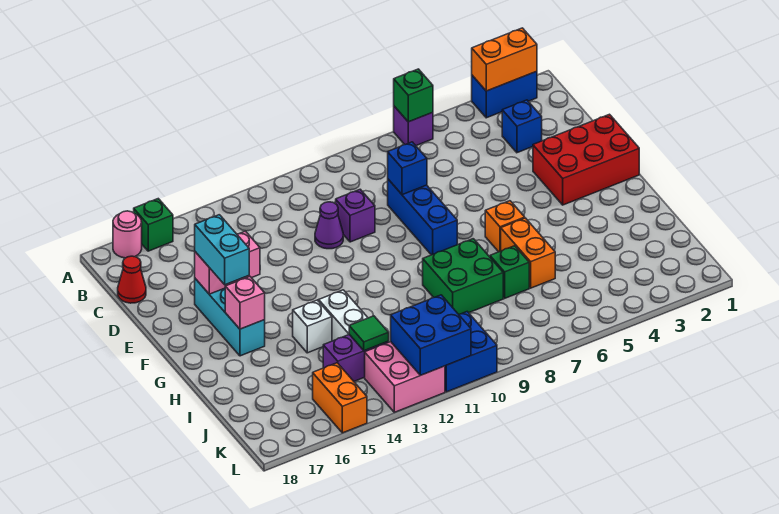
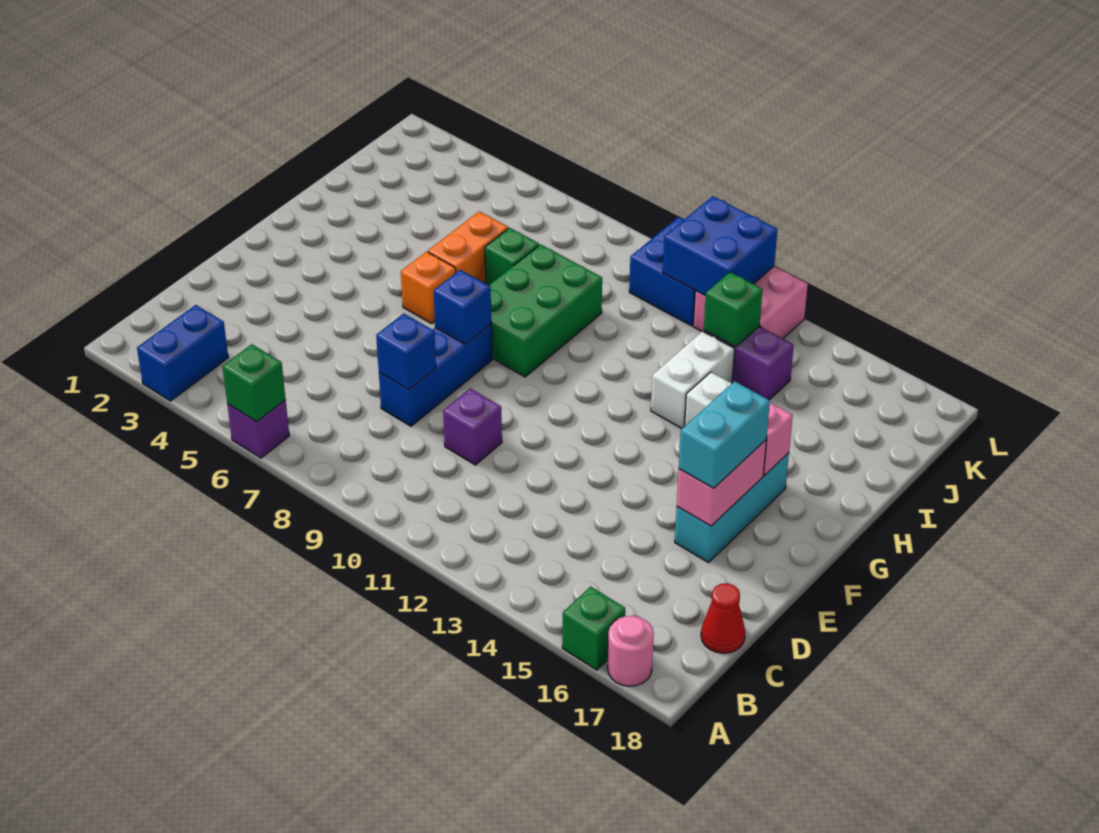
blue 1x2 brick [472,71,537,118] -> blue 1x2 brick turned to [137,305,228,401]
orange 1x2 brick [472,28,537,91] -> none
blue 1x1 brick [502,100,542,153] -> blue 1x1 brick moved to [434,270,491,345]
purple 1x1 cone [315,202,343,249] -> none
red 2x3 brick [533,114,639,205] -> none
pink 1x2 brick [195,231,260,294] -> pink 1x2 brick turned to [677,440,766,526]
green 2x2 brick [423,239,503,314] -> green 2x3 brick [489,244,602,377]
green 1x1 tile [349,316,389,351] -> green 1x1 brick [704,272,762,347]
orange 1x2 brick [313,363,367,433] -> none

